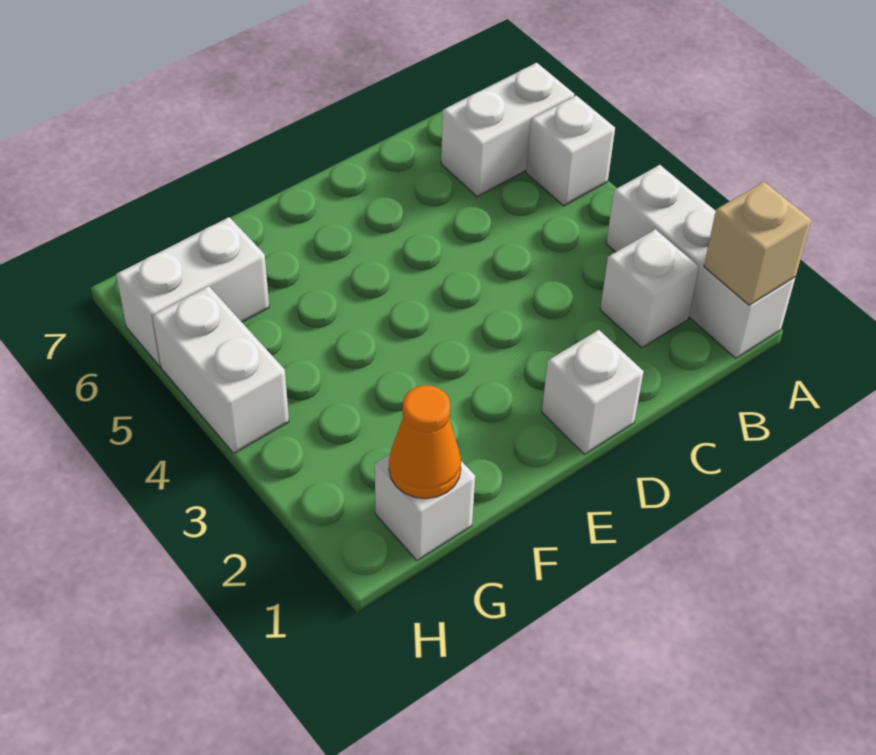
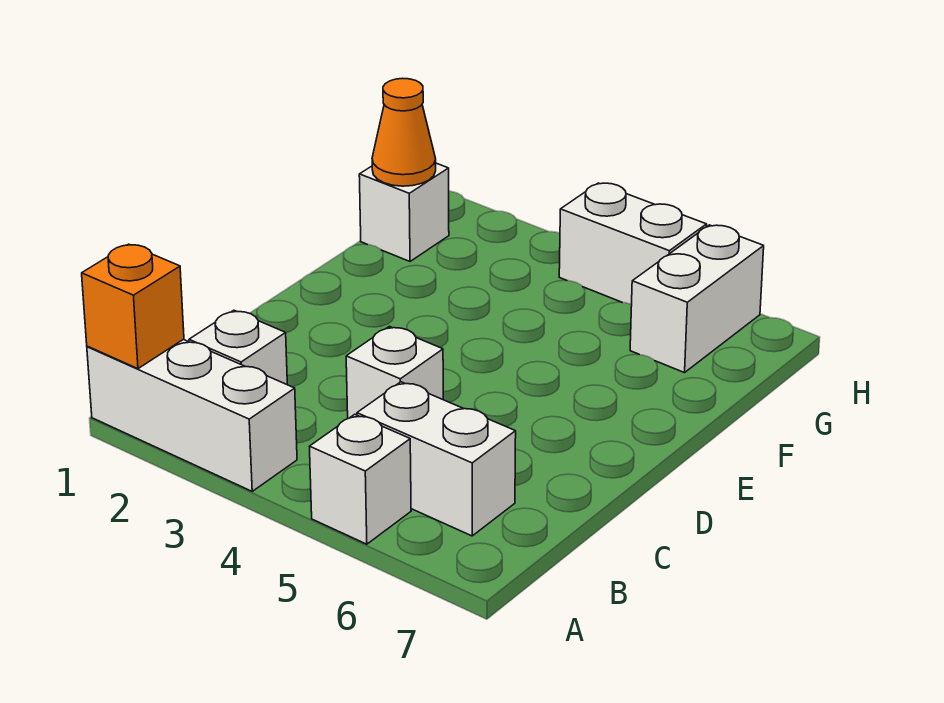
tan 1x1 brick [704,182,811,305] -> orange 1x1 brick [82,244,184,369]
white 1x2 brick [441,63,574,197] -> white 1x2 brick turned to [357,382,516,536]
white 1x1 brick [542,330,644,454] -> white 1x1 brick moved to [346,326,443,419]

